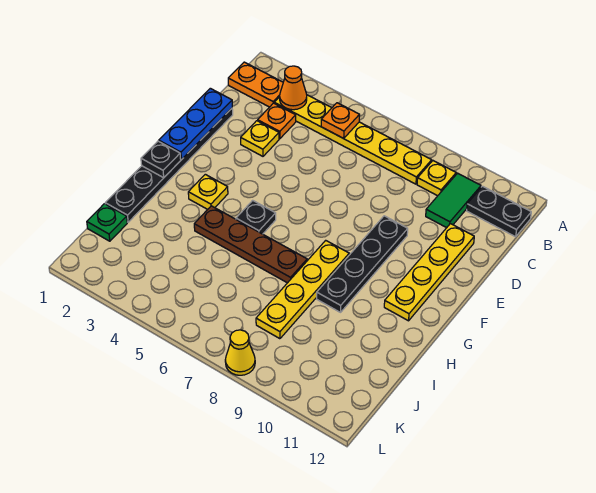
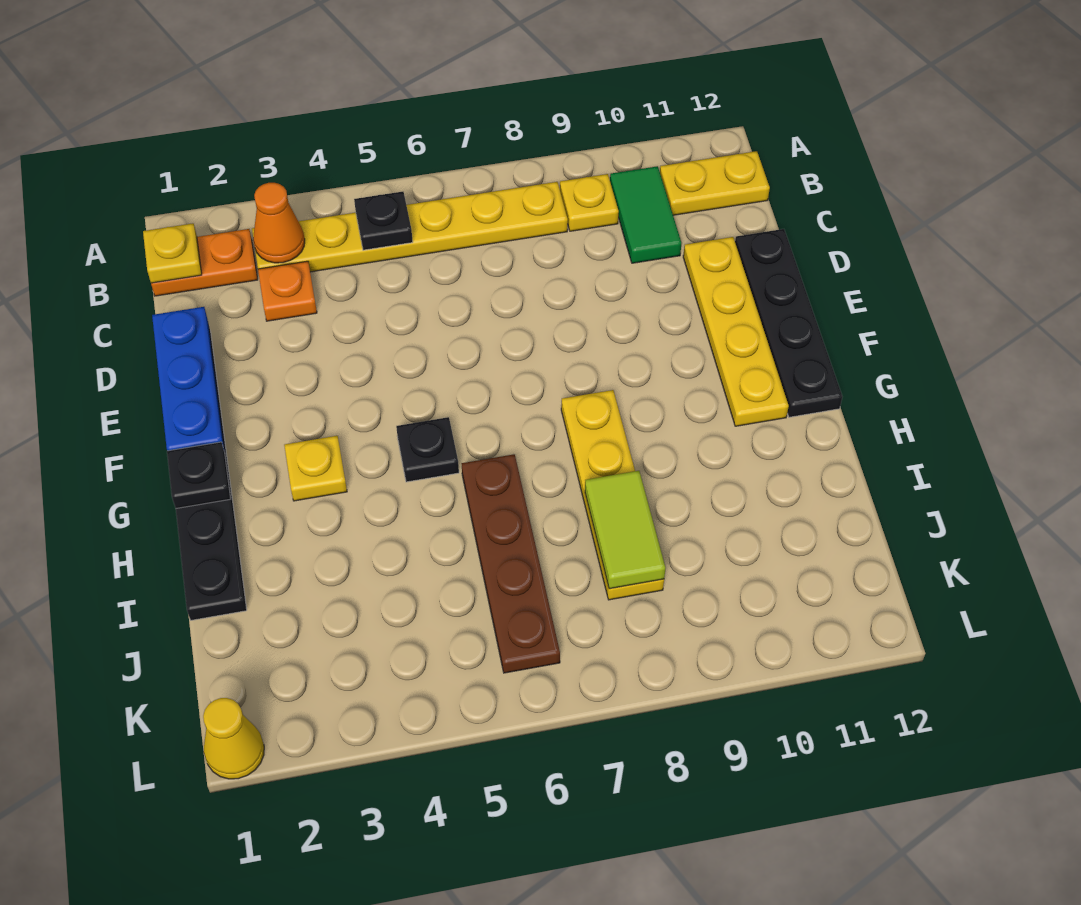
orange 1x1 plate [321,103,360,138] -> black 1x1 plate [354,192,413,250]
black 1x2 plate [467,186,531,237] -> yellow 1x2 plate [660,151,770,215]
yellow 1x1 plate [241,121,279,156] -> yellow 1x1 plate moved to [143,223,202,283]
black 1x4 plate [317,216,408,312] -> black 1x4 plate moved to [735,229,842,417]
brown 1x4 plate [194,206,307,283] -> brown 1x4 plate turned to [462,454,560,673]
none -> lime 1x2 tile [585,471,665,589]
green 1x1 plate [87,204,127,241] -> none
yellow 1x1 cone [225,330,255,375] -> yellow 1x1 cone moved to [203,698,264,779]

